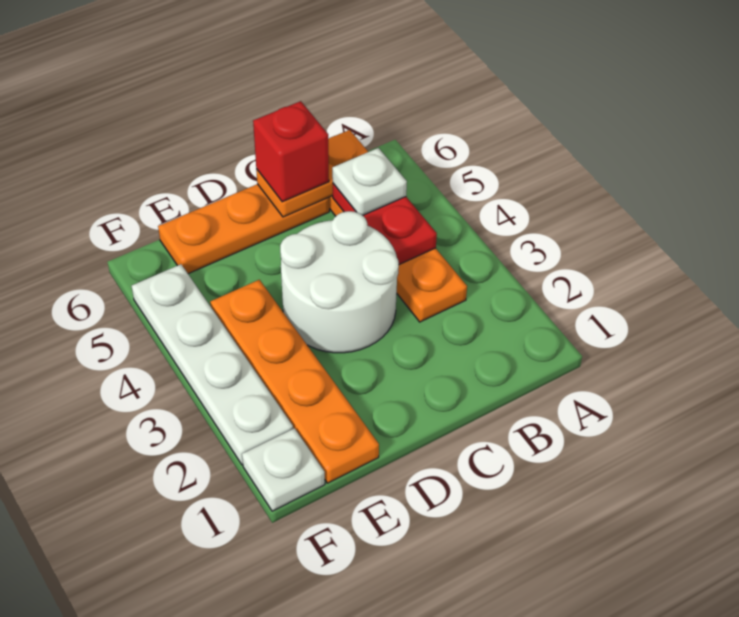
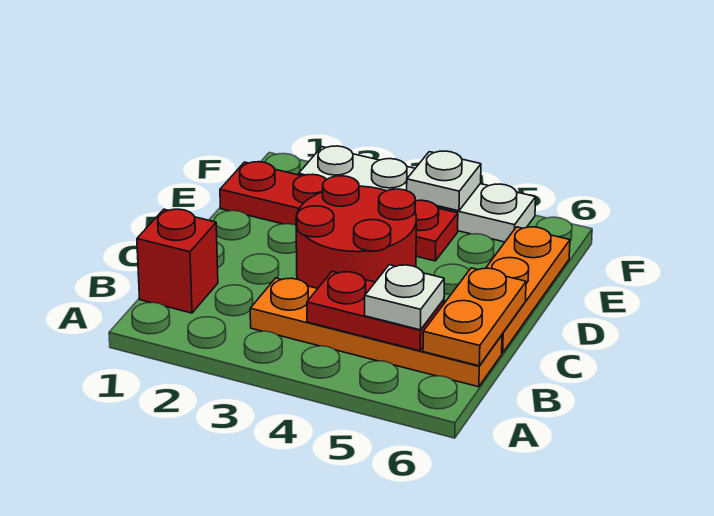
white 2x2 round brick [280,211,399,353] -> red 2x2 round brick [296,176,416,288]
red 1x1 brick [253,101,329,202] -> red 1x1 brick moved to [137,209,218,313]
orange 1x4 plate [210,280,379,483] -> red 1x4 plate [220,162,458,261]
white 1x1 plate [242,428,325,511] -> white 1x1 plate moved to [407,151,481,211]

